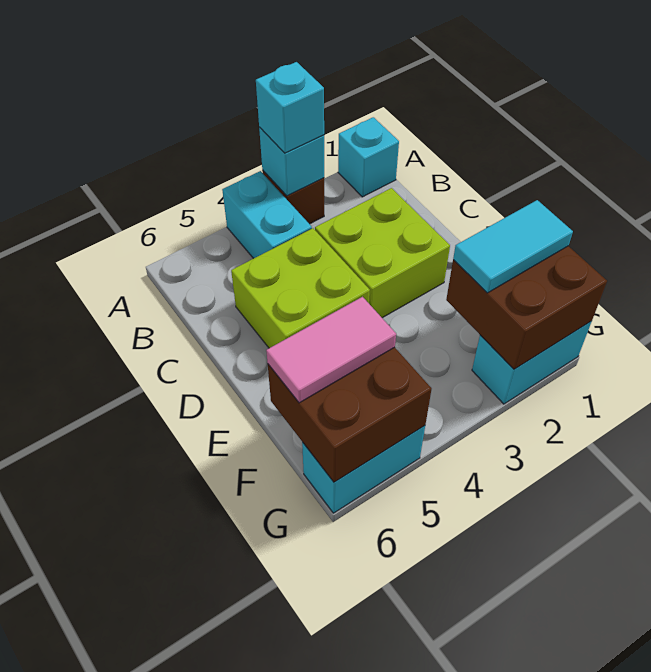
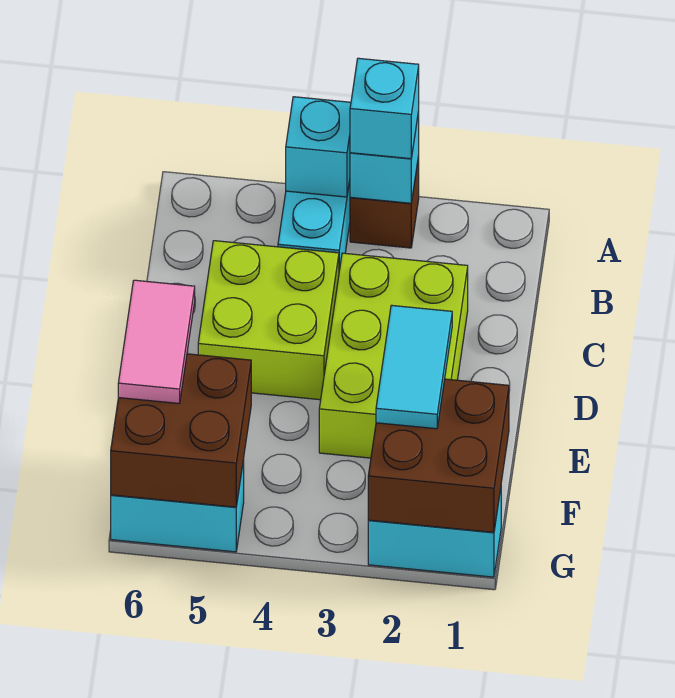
cyan 1x1 brick [338,117,399,197] -> cyan 1x1 brick moved to [286,97,351,197]
lime 2x2 brick [315,188,450,318] -> lime 2x3 brick [319,253,468,458]
cyan 1x2 tile [453,200,573,293] -> cyan 1x2 tile turned to [376,305,452,429]
pink 1x2 tile [266,297,396,403] -> pink 1x2 tile turned to [118,280,195,403]

